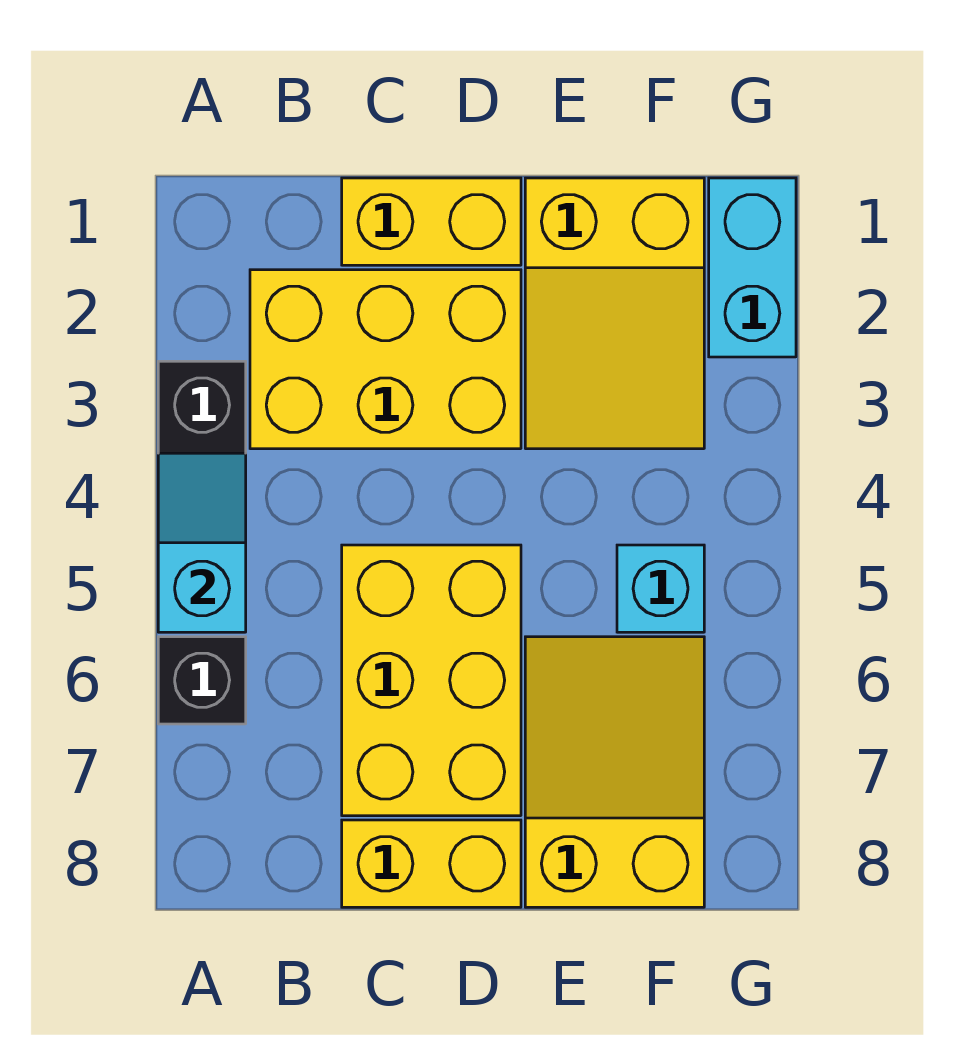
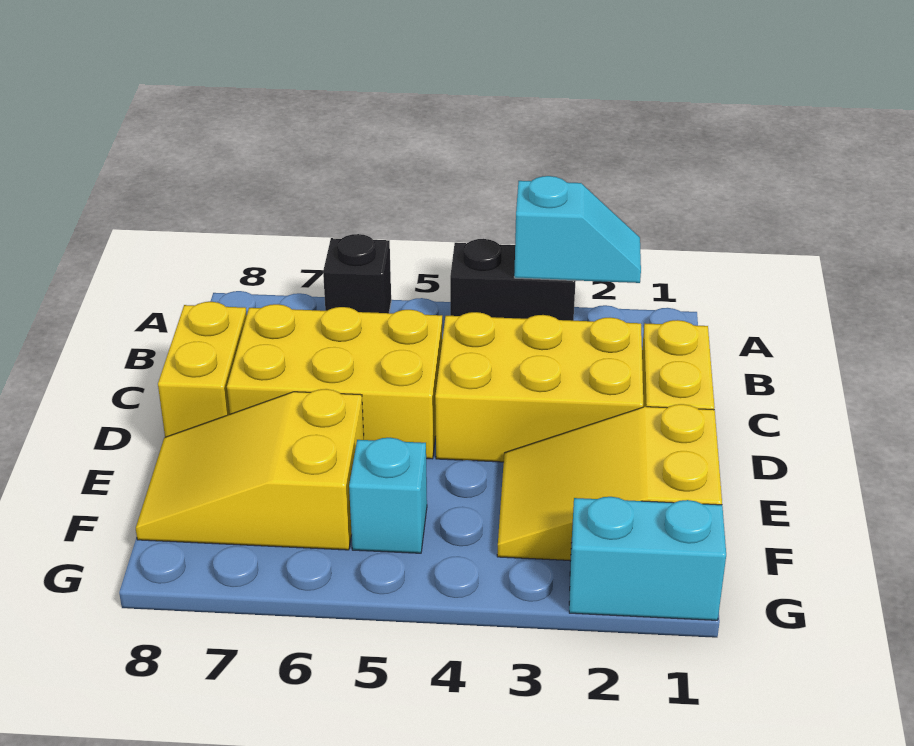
cyan 1x2 slope [158,453,246,632] -> cyan 1x2 slope moved to [514,176,641,283]
yellow 2x3 brick [250,270,521,449] -> yellow 2x3 brick turned to [435,312,643,462]
yellow 2x3 slope [525,637,704,907] -> yellow 2x3 slope turned to [136,389,364,550]

